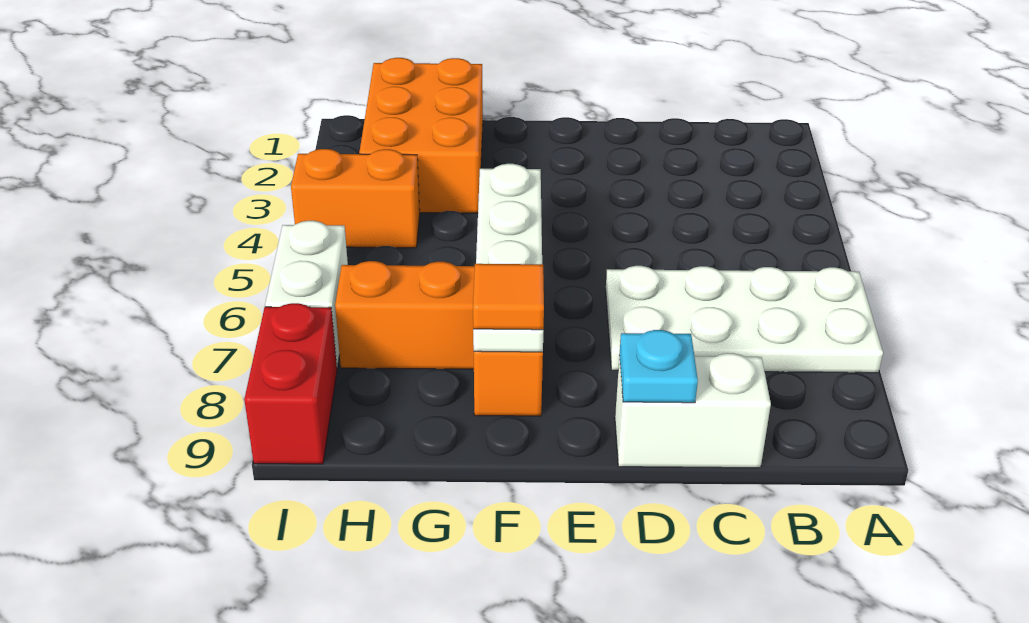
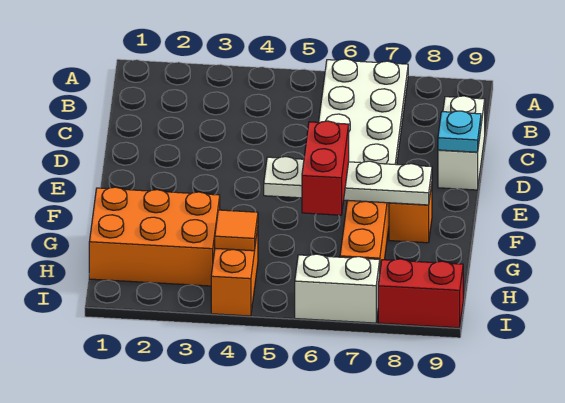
none -> red 1x2 brick [302,121,349,215]
orange 1x1 tile [473,264,544,330] -> orange 1x1 tile moved to [215,210,258,251]

